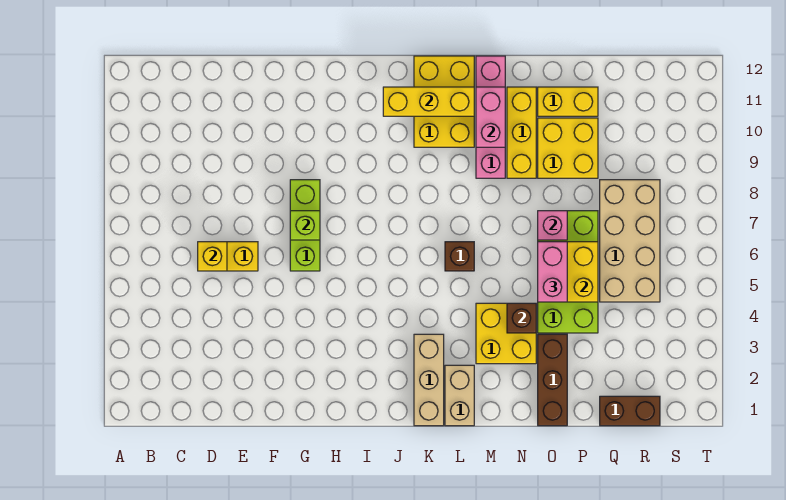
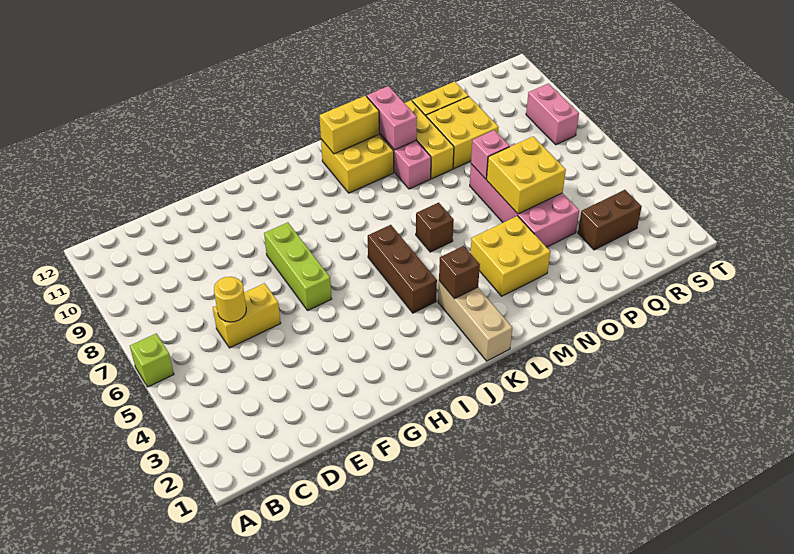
yellow 1x1 brick [198,242,227,271] -> yellow 1x1 round brick [214,277,246,322]
lime 1x1 brick [290,211,320,240] -> lime 1x1 brick moved to [130,334,174,387]
yellow 1x3 brick [383,87,474,116] -> yellow 1x2 brick [320,96,379,154]
yellow 2x3 brick [414,56,474,147] -> yellow 2x2 brick [321,135,394,193]
tan 1x2 brick [445,365,474,426] -> none
brown 1x1 brick [507,303,536,333] -> brown 1x1 brick moved to [439,246,480,299]
brown 1x3 brick [538,334,567,426] -> brown 1x3 brick moved to [368,225,437,313]
lime 2x4 brick [538,211,598,333] -> pink 2x4 brick [470,143,579,247]
pink 1x2 brick [538,242,567,302] -> pink 1x2 brick moved to [526,83,579,145]
brown 1x2 brick [600,396,660,426] -> brown 1x2 brick moved to [578,190,642,250]
tan 2x4 brick [600,180,660,302] -> none

